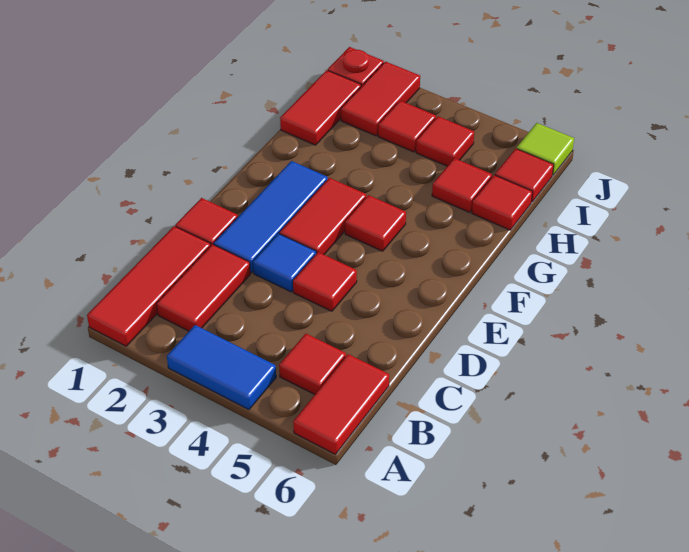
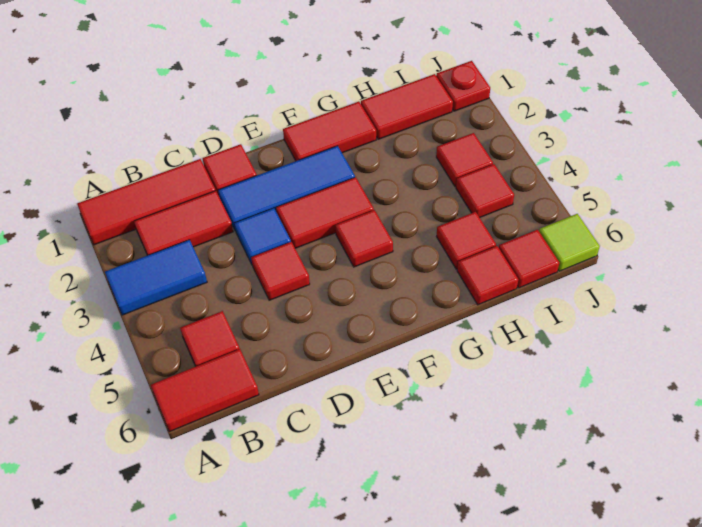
blue 1x2 tile [167,325,276,410] -> blue 1x2 tile turned to [105,240,207,315]
red 1x2 tile [341,62,420,136] -> red 1x2 tile moved to [283,102,376,161]

